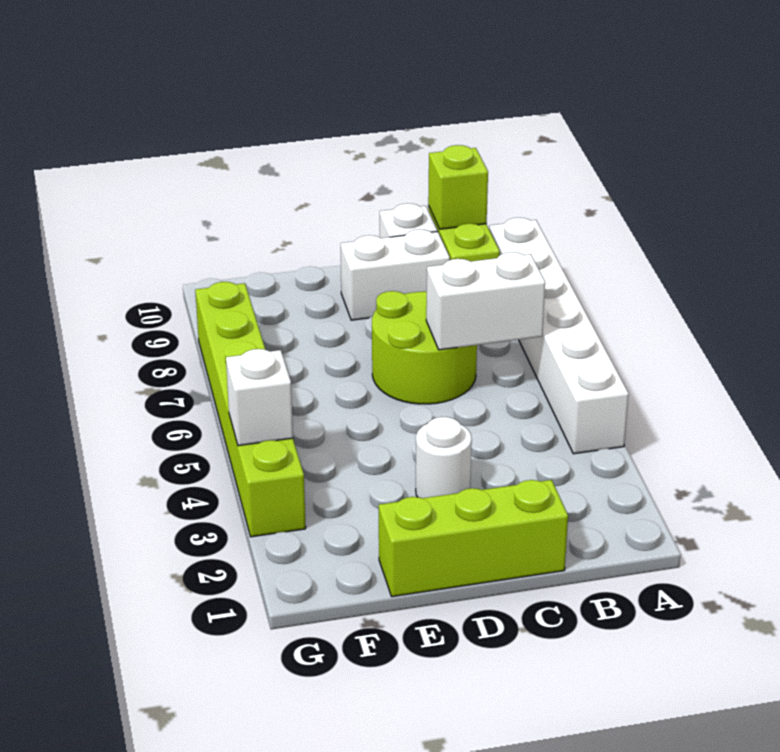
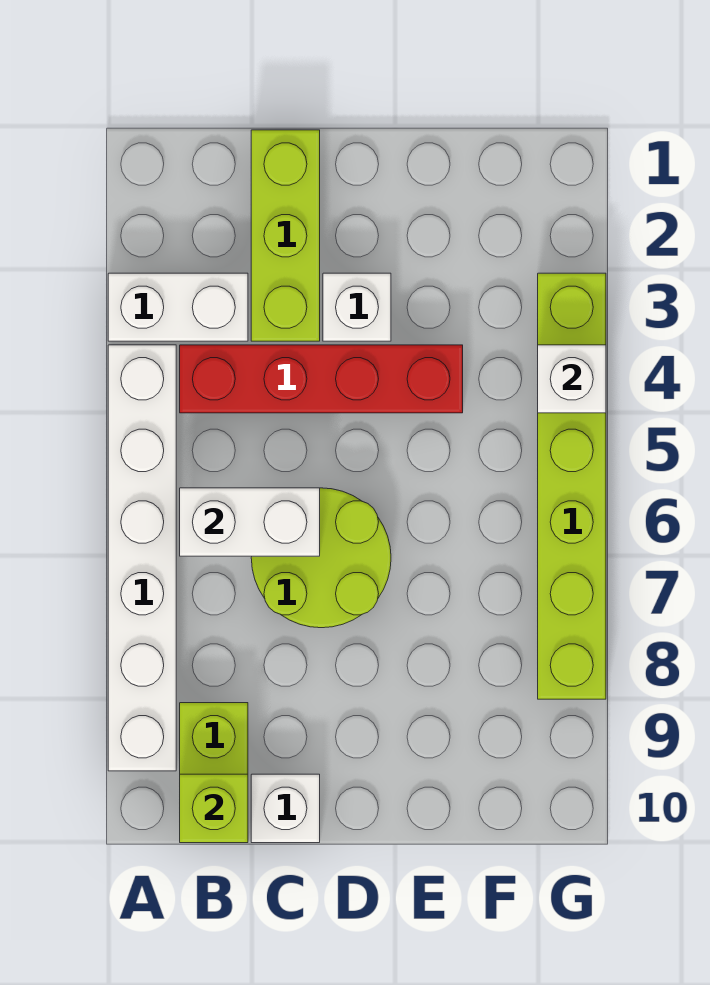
none -> red 1x4 brick [180,345,463,413]
lime 1x3 brick [379,480,568,597] -> lime 1x3 brick turned to [251,130,320,341]
white 1x2 brick [341,230,450,320] -> white 1x2 brick moved to [108,273,248,341]
white 1x1 round brick [416,417,472,498] -> white 1x1 brick [323,273,391,341]

